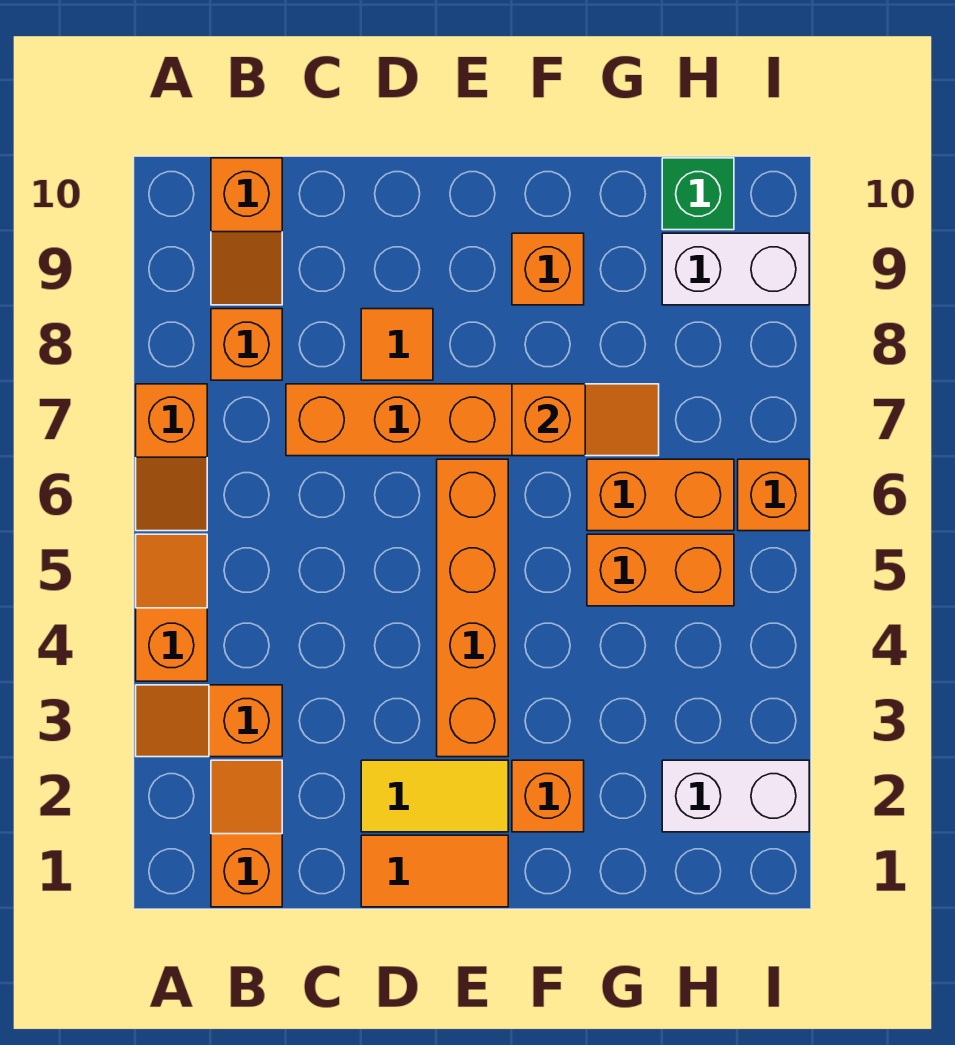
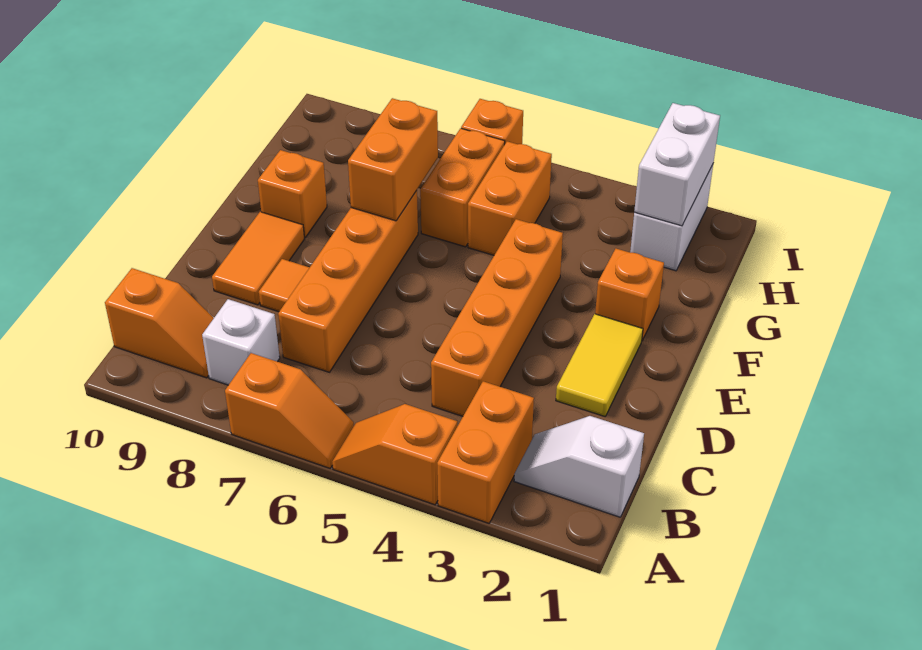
orange 1x2 slope [136,685,282,757] -> orange 1x2 brick [437,381,534,523]
orange 1x2 slope [211,760,282,907] -> white 1x2 slope [514,416,644,517]
orange 1x1 brick [211,309,282,380] -> white 1x1 brick [202,299,280,385]
orange 1x2 tile [361,835,508,907] -> orange 1x2 tile moved to [212,212,304,305]
orange 1x4 brick [437,459,508,757] -> orange 1x4 brick turned to [431,219,563,416]
orange 1x2 slope [512,384,659,456] -> orange 1x2 brick [348,98,438,221]
white 1x2 brick [662,233,809,305] -> white 1x2 brick moved to [634,103,720,226]
green 1x1 brick [662,158,734,230] -> none

